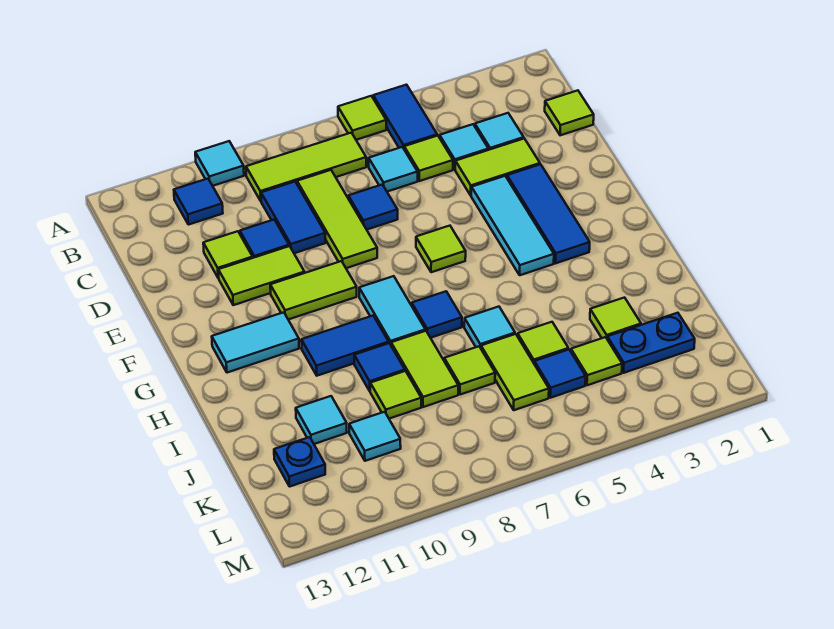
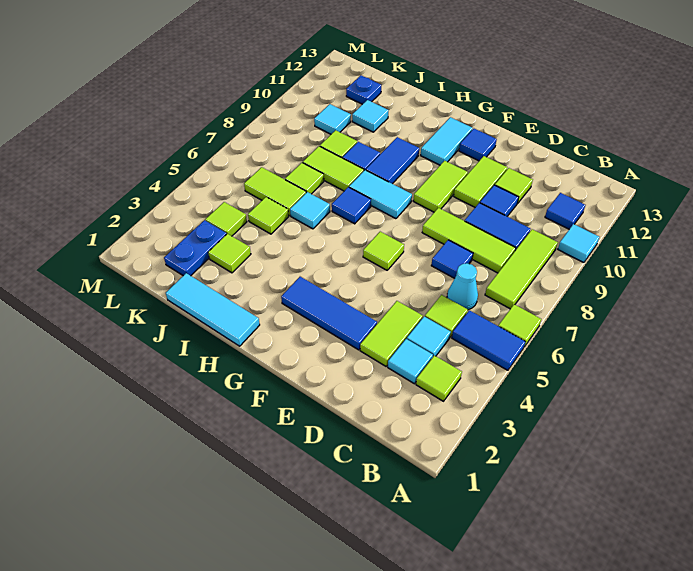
lime 1x1 tile [545,90,594,135] -> lime 1x1 tile moved to [416,356,462,401]
cyan 1x1 tile [369,147,418,192] -> cyan 1x1 cone [447,263,478,310]
cyan 1x3 tile [471,176,554,275] -> cyan 1x3 tile moved to [166,273,260,346]
blue 1x1 tile [534,349,586,398] -> blue 1x1 tile moved to [459,129,497,161]

